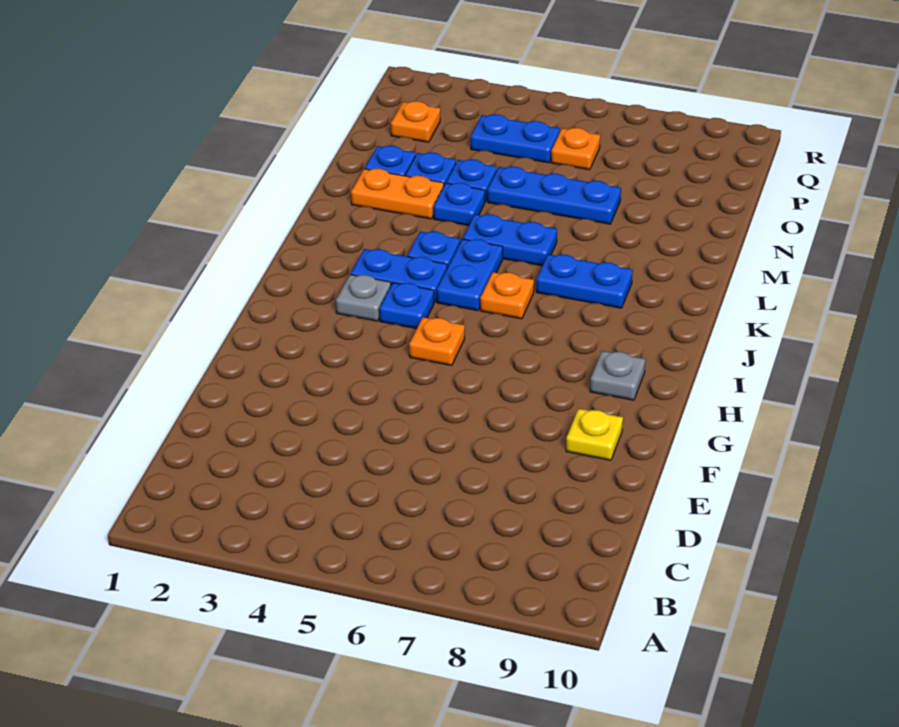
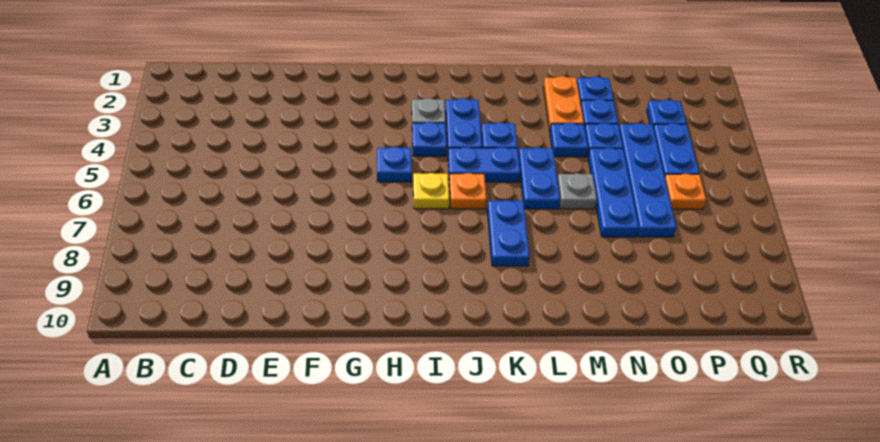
yellow 1x1 plate [566,409,623,460] -> yellow 1x1 plate moved to [413,173,449,209]
orange 1x1 plate [409,317,465,366] -> blue 1x1 plate [377,147,412,182]
grey 1x1 plate [590,351,645,400] -> grey 1x1 plate moved to [557,173,597,209]
none -> blue 1x4 plate [619,123,676,237]
orange 1x1 plate [391,101,440,142] -> none
none -> blue 1x1 plate [647,100,686,127]

